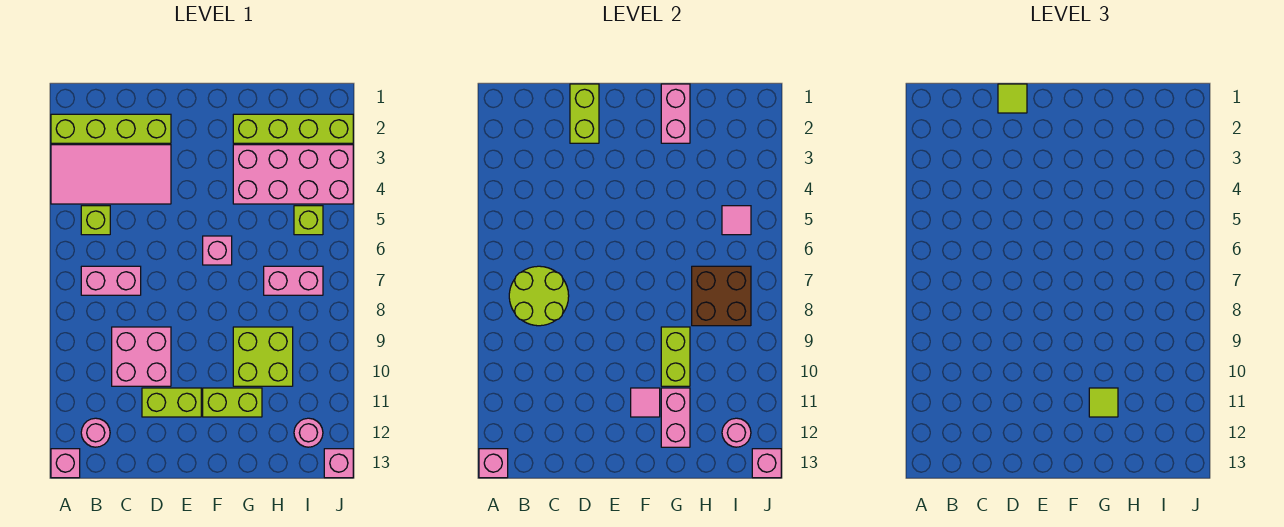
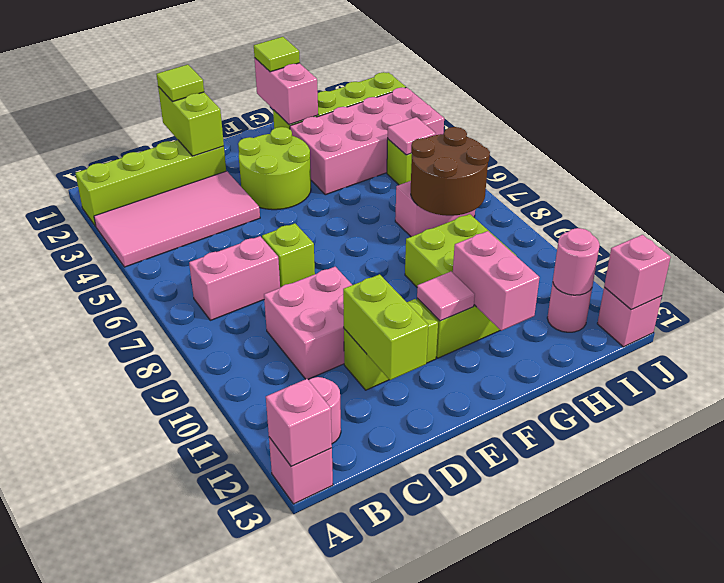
lime 1x1 brick [81,206,110,235] -> lime 1x1 brick moved to [262,223,315,287]
lime 2x2 round brick [509,266,569,326] -> lime 2x2 round brick moved to [238,127,311,210]
pink 1x1 brick [203,236,232,265] -> none
lime 1x2 brick [661,327,690,386] -> lime 1x2 brick moved to [343,274,428,380]
lime 1x1 tile [1089,388,1118,417] -> lime 1x1 tile moved to [254,37,300,72]
brown 2x2 brick [692,266,751,326] -> brown 2x2 round brick [411,127,490,216]

